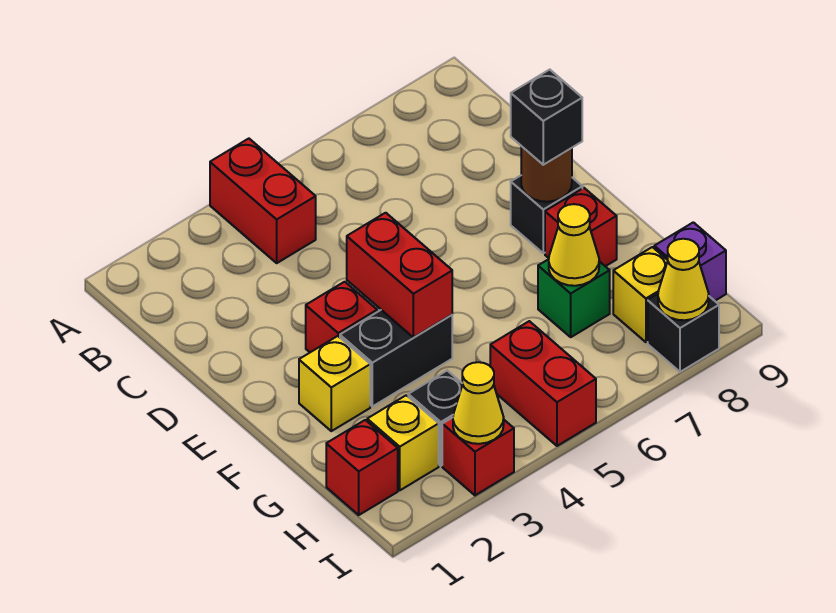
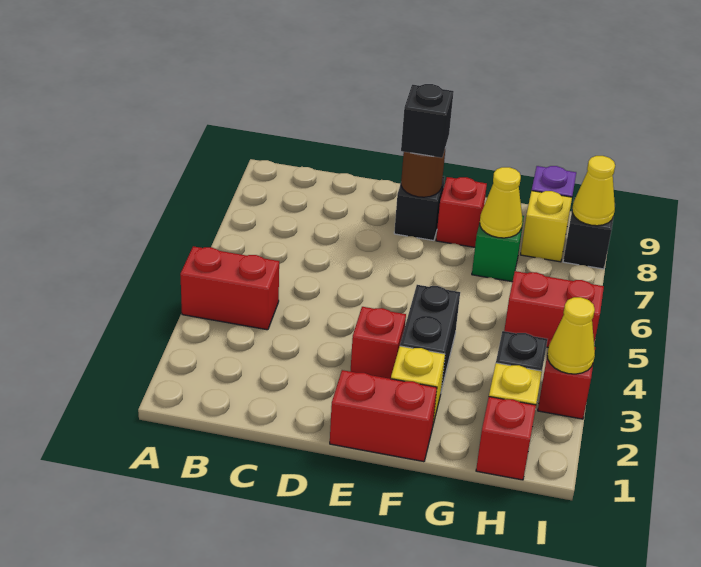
red 1x2 brick [347,213,452,337] -> red 1x2 brick moved to [330,370,437,462]

